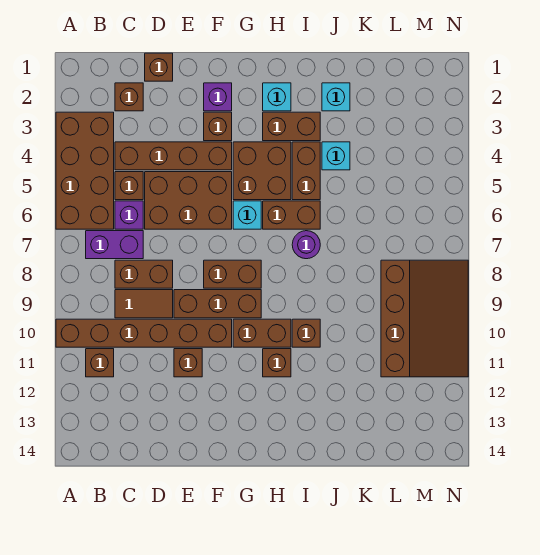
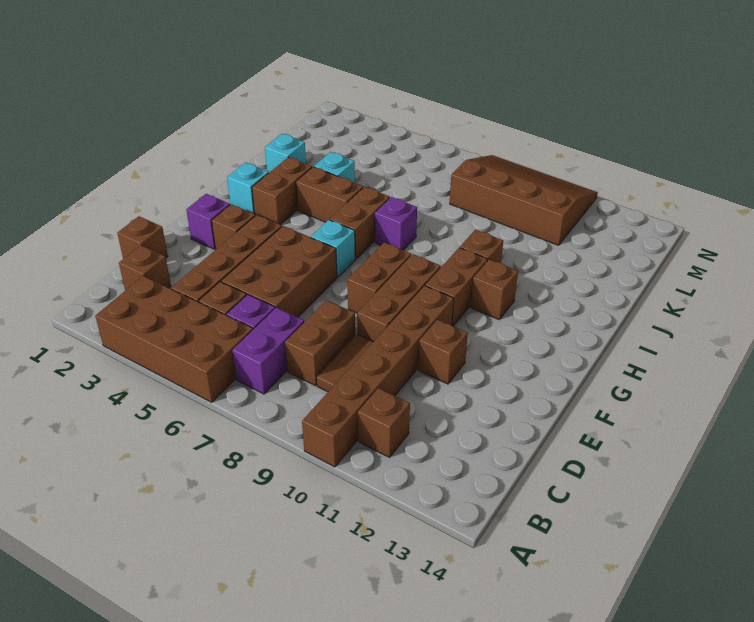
brown 2x2 brick [233,142,291,200] -> none
purple 1x1 round brick [292,231,320,259] -> purple 1x1 brick [375,197,417,250]

